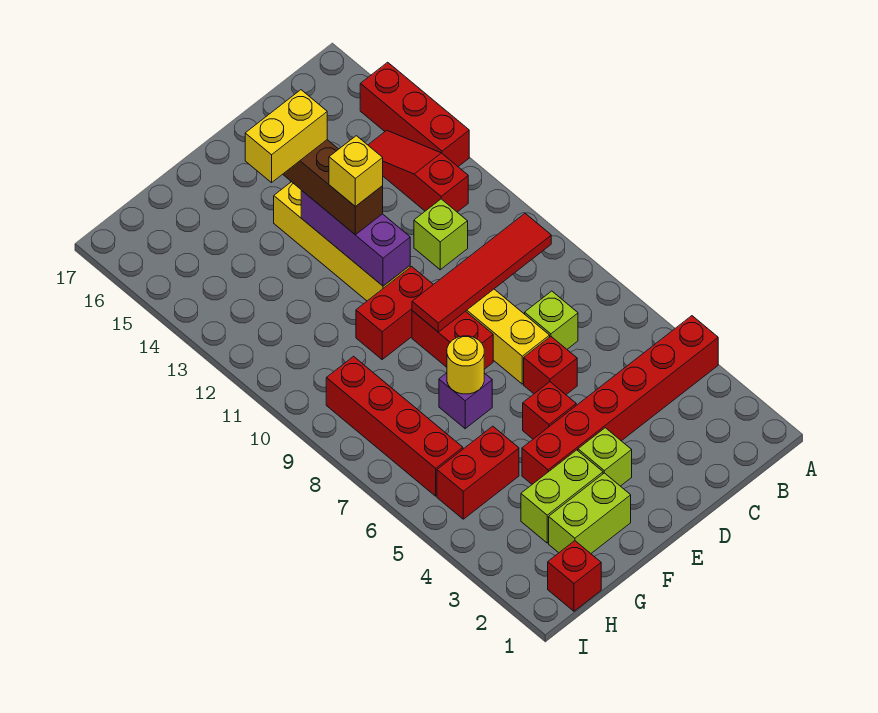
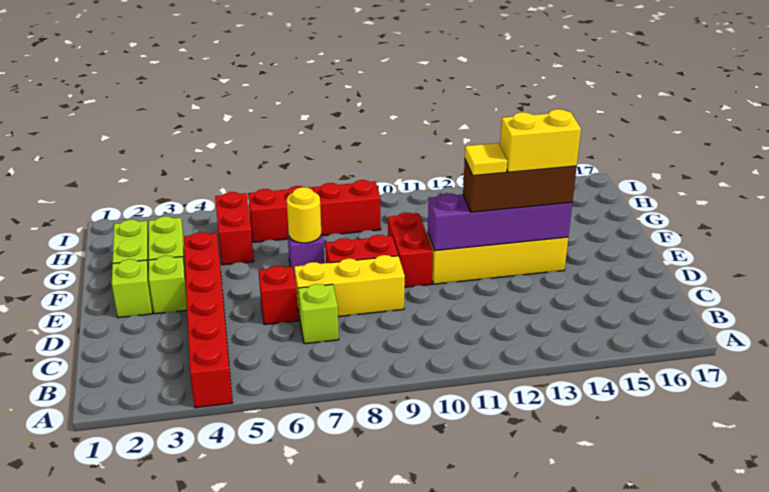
red 1x3 brick [360,62,469,167] -> none
red 1x4 tile [412,214,551,332] -> none
red 1x3 slope [368,130,468,212] -> none
lime 1x1 brick [414,199,468,270] -> lime 1x1 brick moved to [112,259,152,318]
red 1x1 brick [523,382,576,439] -> none
purple 1x3 brick [301,191,410,286] -> purple 1x4 brick [428,193,572,251]
yellow 1x1 brick [329,136,383,207] -> yellow 1x1 tile [465,143,507,176]
yellow 1x2 brick [245,90,327,183] -> yellow 1x2 brick turned to [500,109,581,172]
red 1x1 brick [548,541,601,611] -> none

